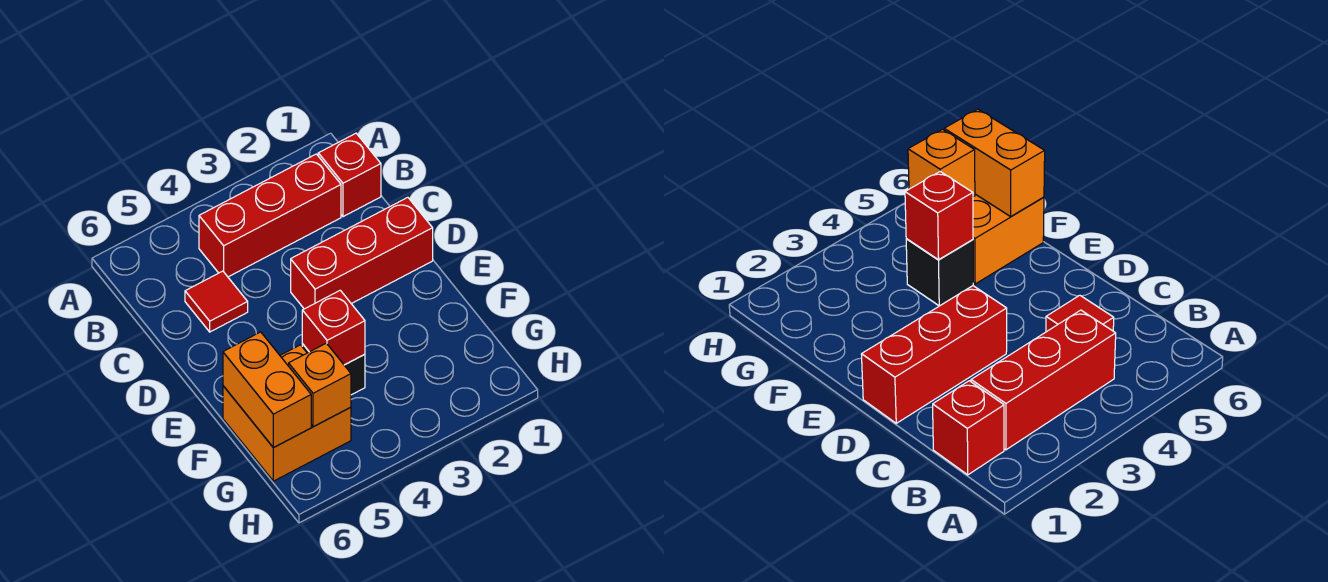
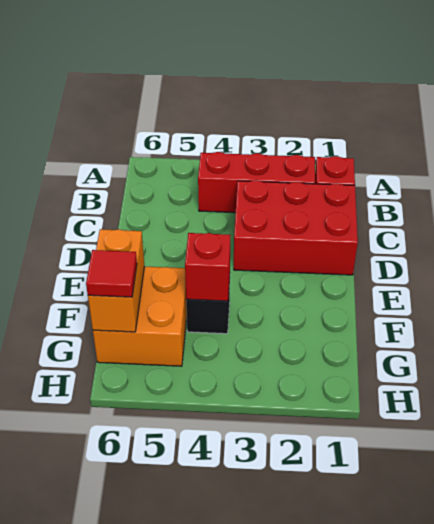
red 1x1 tile [185,271,248,332] -> red 1x1 tile moved to [86,250,137,297]
red 1x3 brick [291,197,433,309] -> red 2x3 brick [234,180,358,275]
orange 1x1 brick [289,343,351,427] -> none

